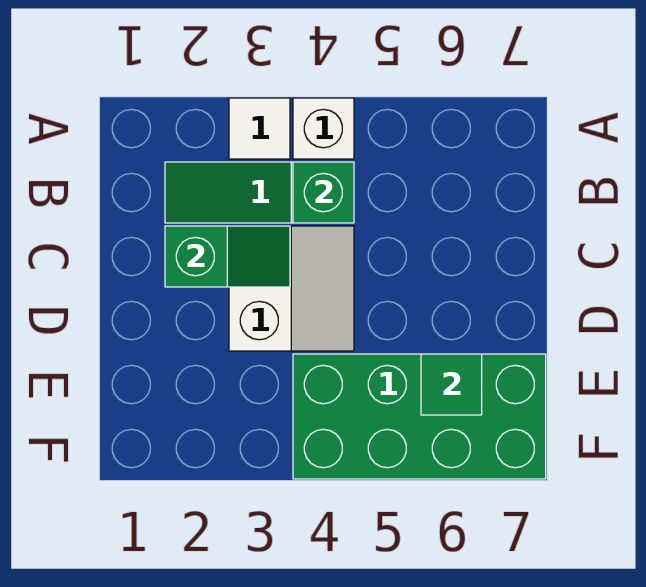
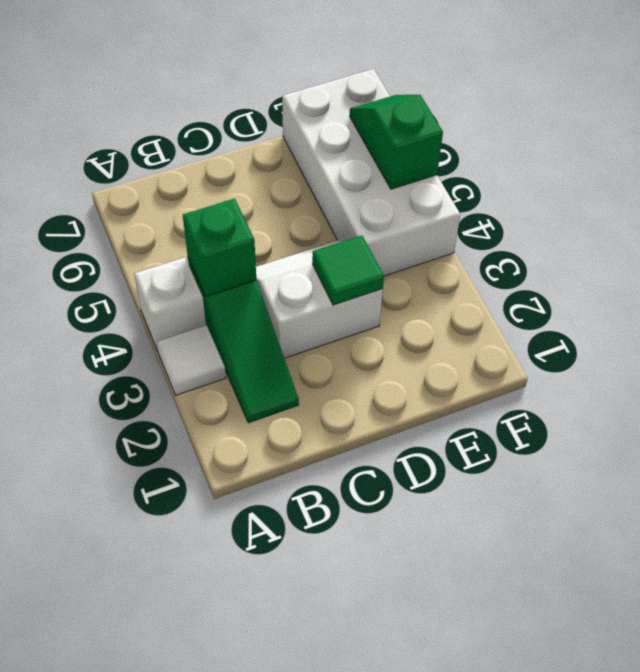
green 1x2 slope [165,226,290,287] -> green 1x2 slope moved to [350,95,443,189]
green 2x4 brick [293,354,546,479] -> white 2x4 brick [282,69,460,276]
green 1x1 tile [421,354,482,415] -> green 1x1 tile moved to [312,235,384,305]

